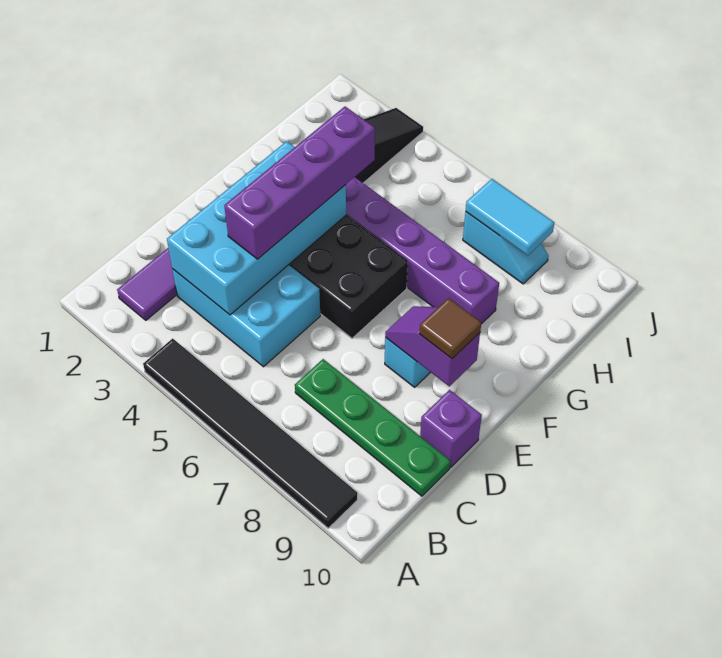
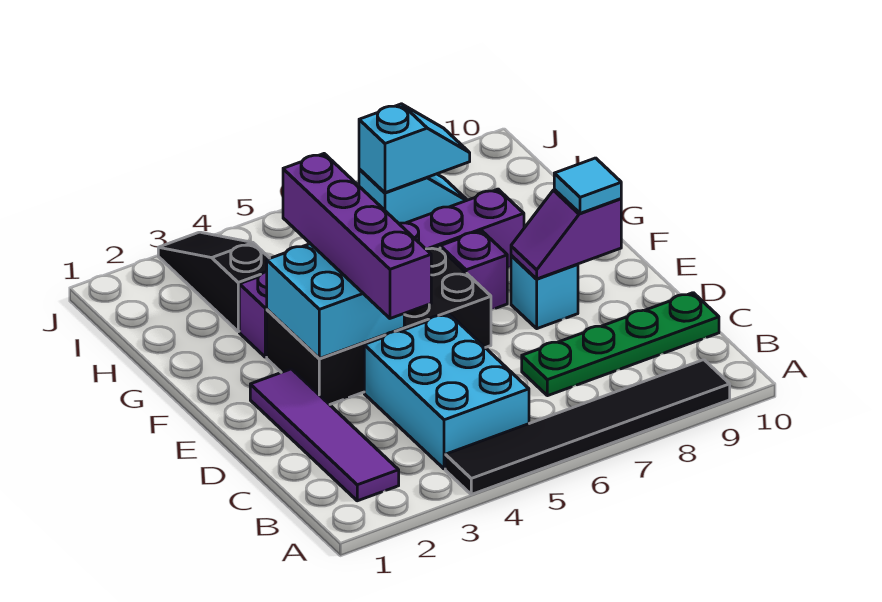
cyan 2x3 brick [172,265,320,367] -> cyan 2x3 brick turned to [364,314,529,469]
cyan 2x4 brick [167,141,346,315] -> cyan 2x2 brick [267,244,404,359]
purple 1x1 brick [420,390,482,467] -> purple 1x1 brick moved to [440,231,507,310]
brown 1x1 tile [420,298,481,359] -> cyan 1x1 tile [554,158,621,213]
cyan 1x2 tile [466,179,554,256] -> cyan 1x2 slope [359,104,470,193]

